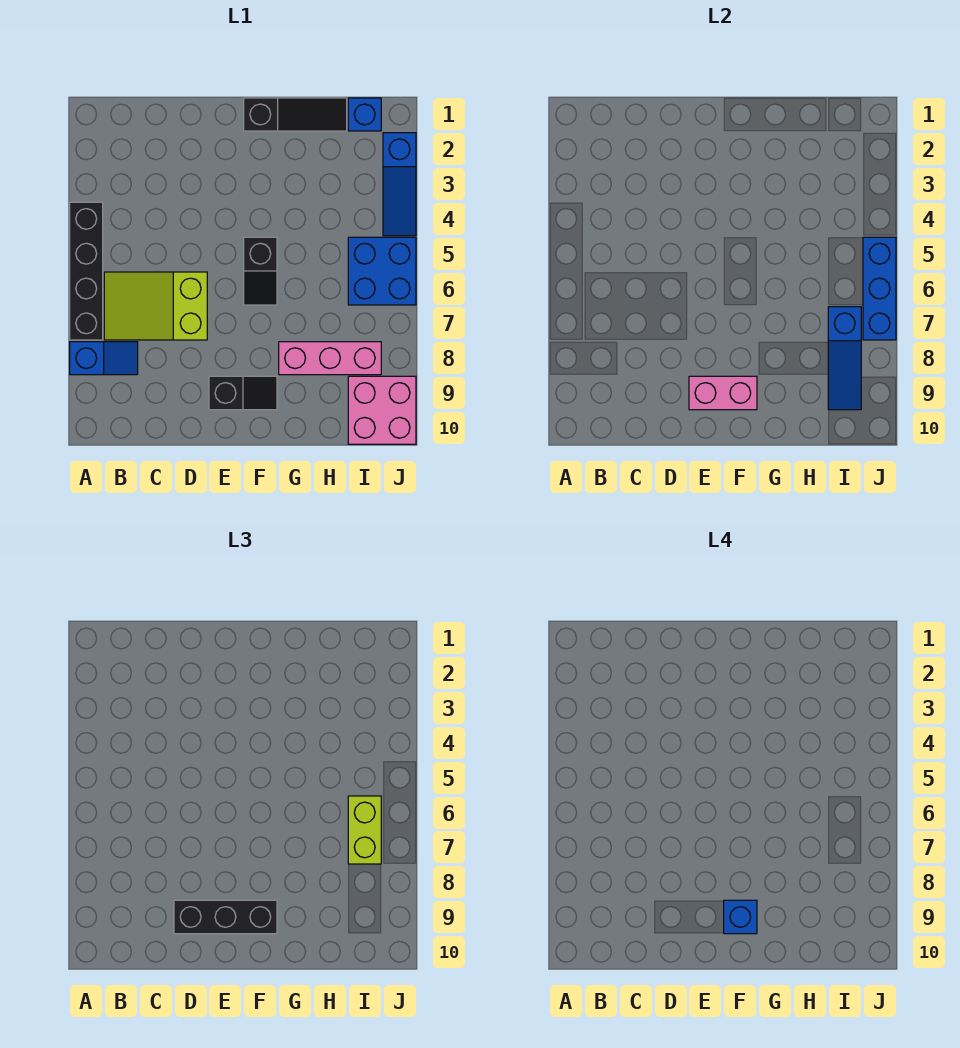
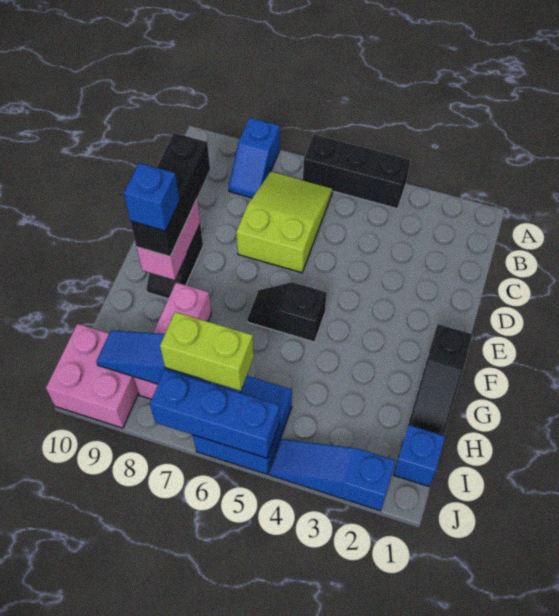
black 1x4 brick [70,202,103,340] -> black 1x3 brick [303,134,410,209]

